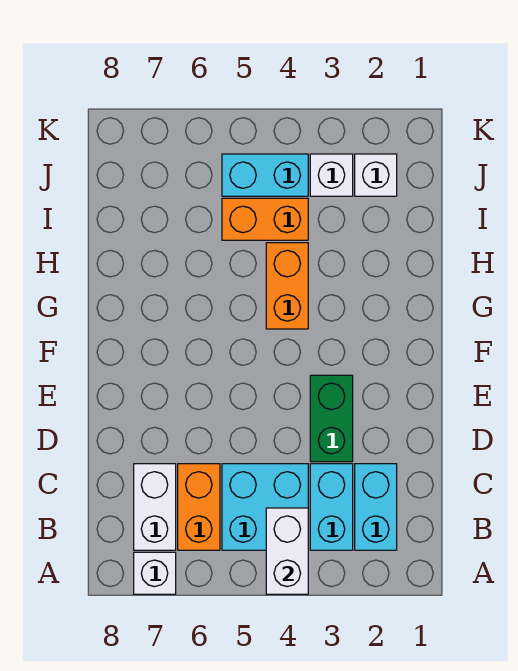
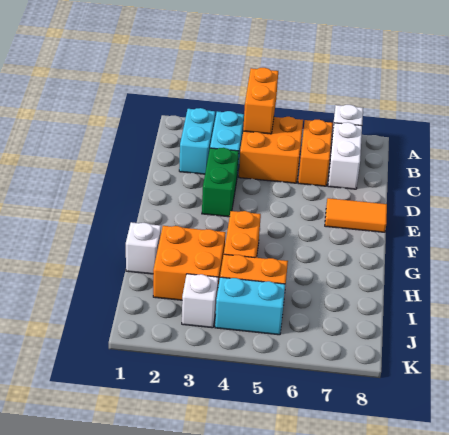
white 1x2 brick [266,508,308,594] -> orange 1x2 brick [243,68,278,134]
cyan 2x2 brick [222,464,308,550] -> orange 2x2 brick [239,117,303,183]
none -> orange 1x2 tile [325,198,387,232]
none -> orange 2x2 brick [153,226,226,300]
white 1x1 brick [355,154,397,196] -> white 1x1 brick moved to [126,222,161,274]

